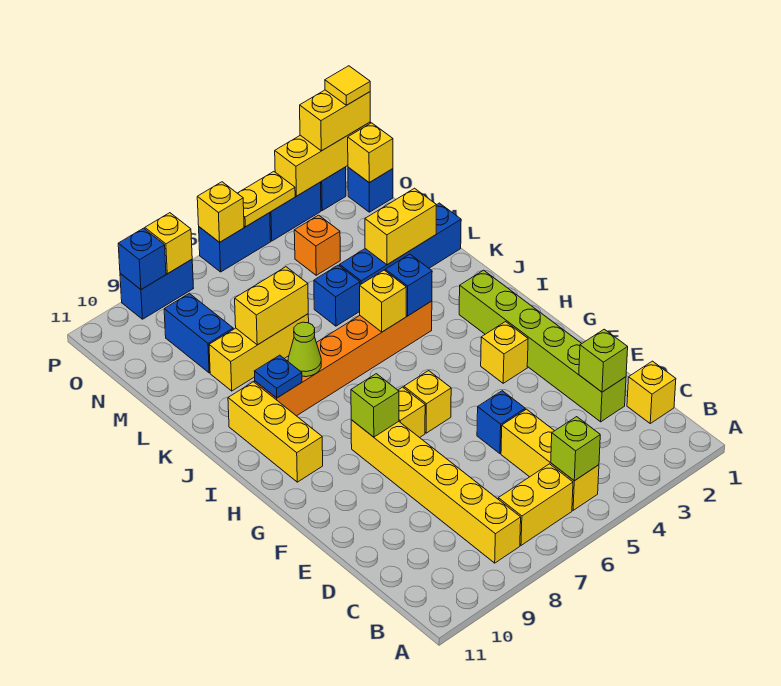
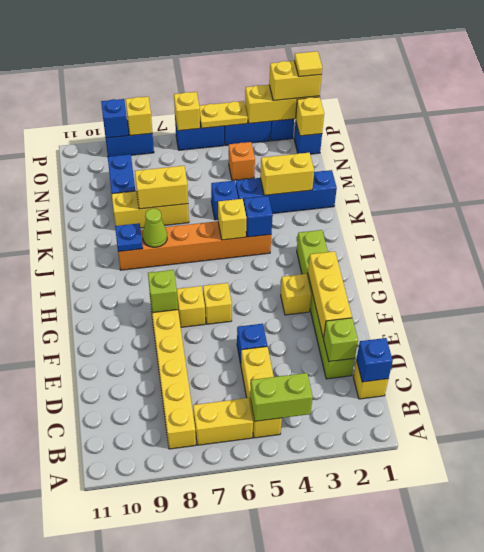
lime 1x1 brick [551,417,600,481] -> lime 1x2 brick [250,373,313,421]
none -> blue 1x1 brick [356,338,393,382]
yellow 1x3 brick [228,382,323,482] -> yellow 1x3 brick moved to [308,251,352,338]

